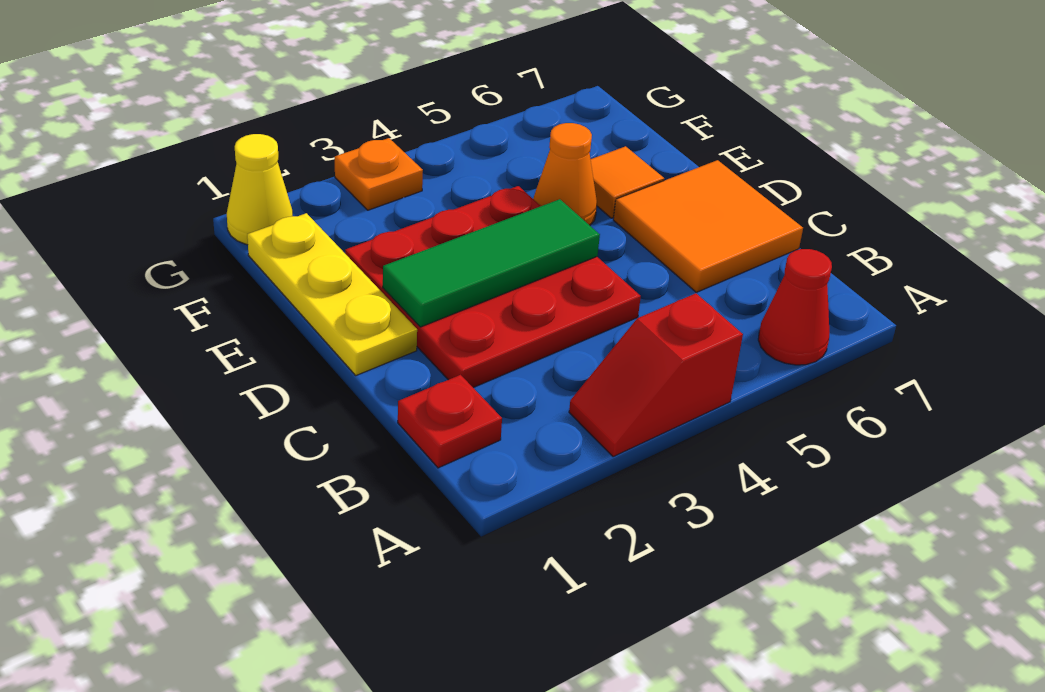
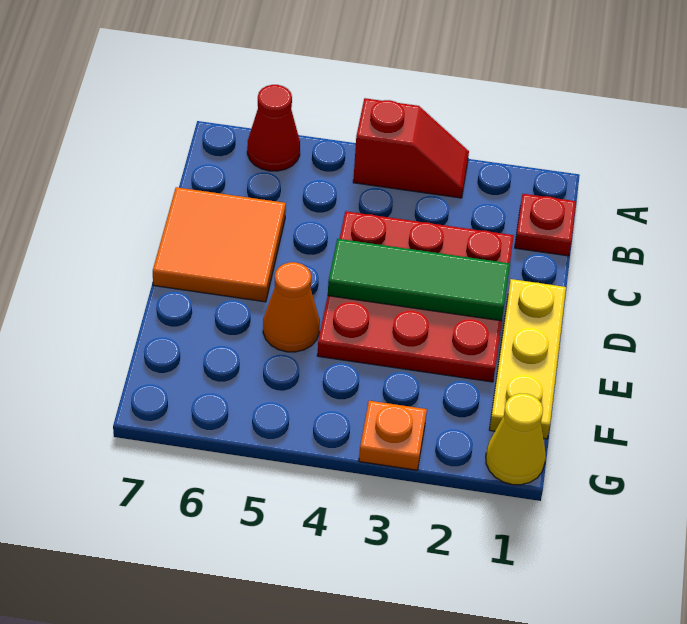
orange 1x1 tile [590,146,664,218] -> none

